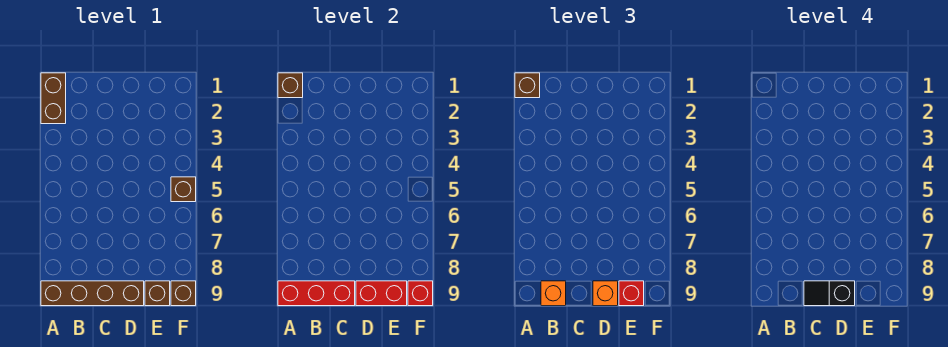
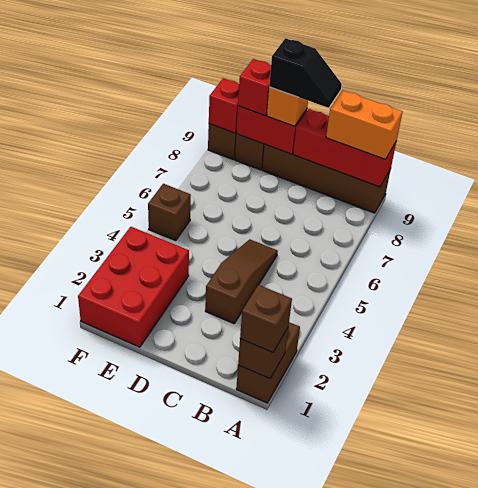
orange 1x1 brick [541,281,566,306] -> orange 1x2 brick [326,90,403,159]
none -> brown 1x3 slope [205,239,278,323]
none -> red 2x3 brick [78,227,189,347]

